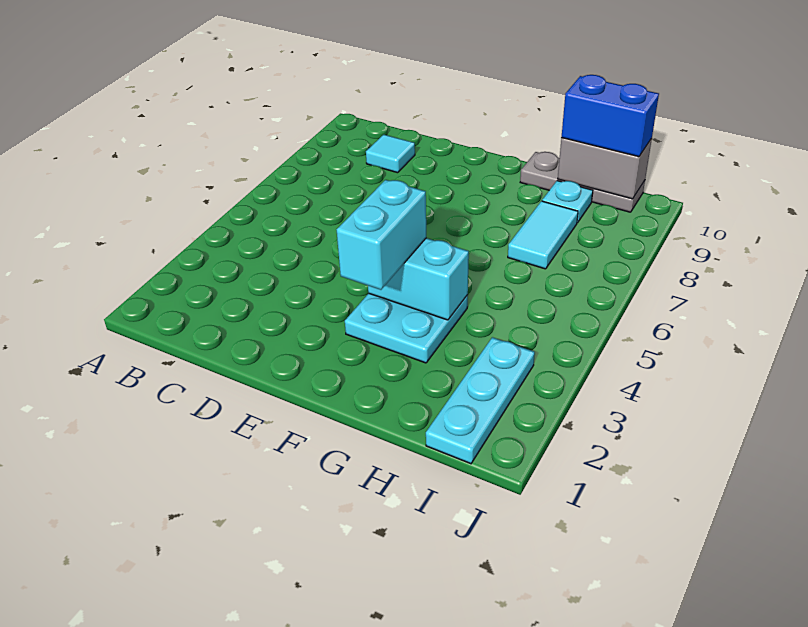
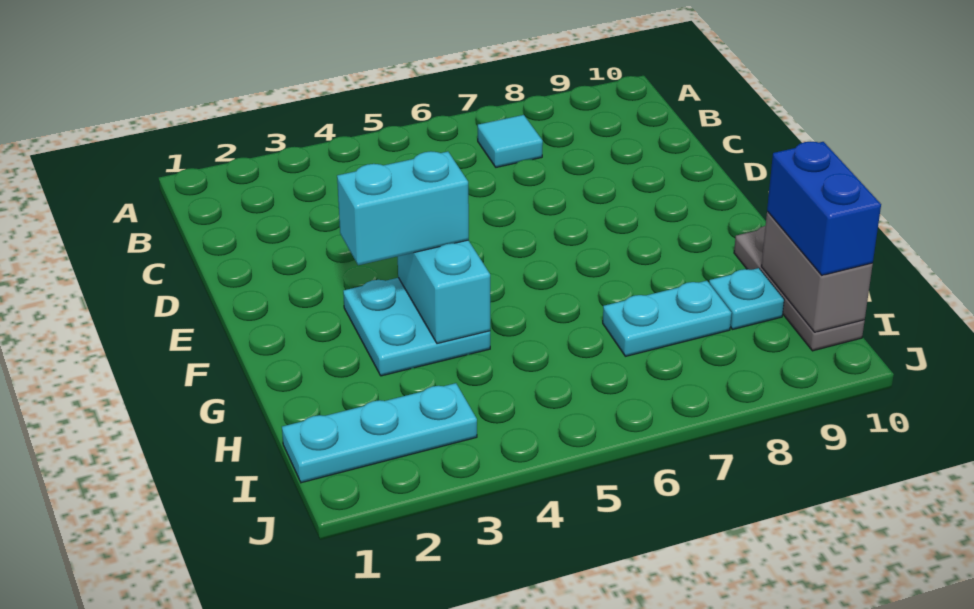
cyan 1x1 tile [366,135,415,173] -> cyan 1x1 tile moved to [478,115,543,167]
cyan 1x2 tile [508,201,578,269] -> cyan 1x2 plate [603,281,731,356]

